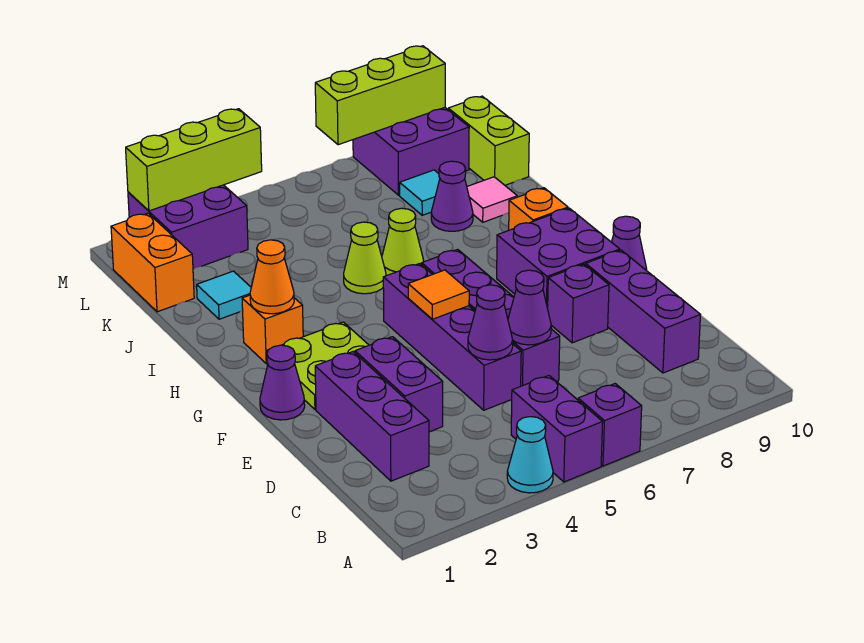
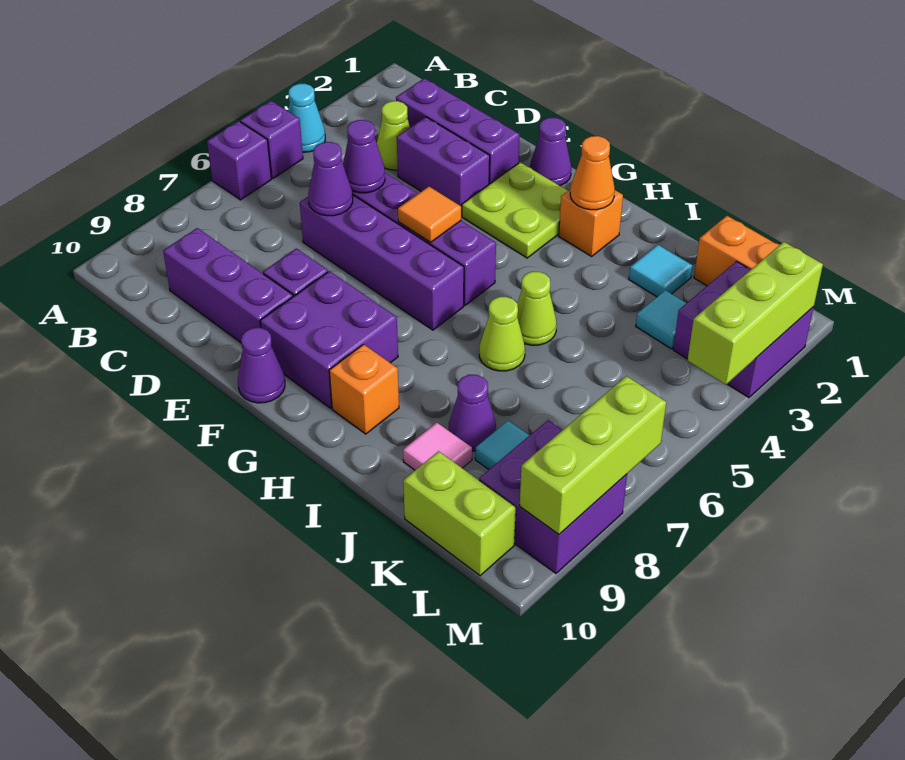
purple 1x2 brick [511,376,603,482] -> purple 1x1 brick [240,101,303,178]
none -> lime 1x1 cone [377,101,410,170]
none -> cyan 1x1 tile [636,290,686,349]

